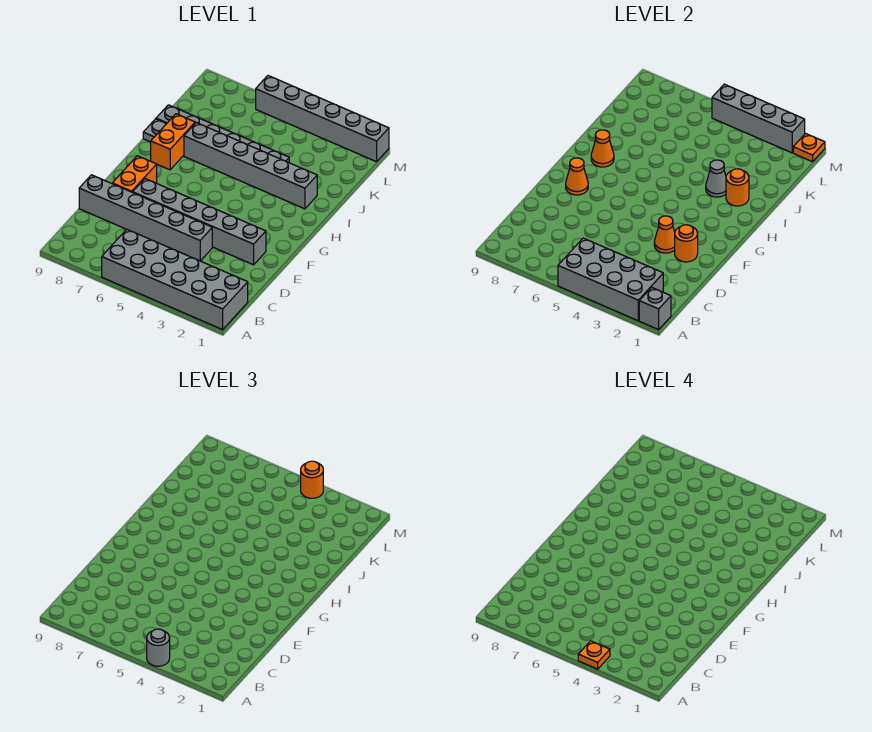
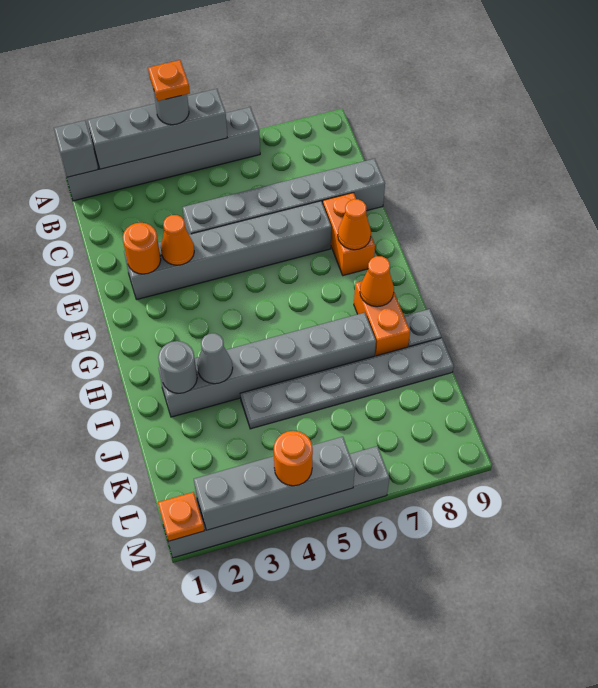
grey 2x6 brick [102,229,248,330] -> grey 1x6 brick [63,107,260,201]
grey 2x4 brick [558,238,663,321] -> grey 1x4 brick [87,89,228,169]
orange 1x1 round brick [726,169,749,206] -> grey 1x1 round brick [158,341,197,393]

